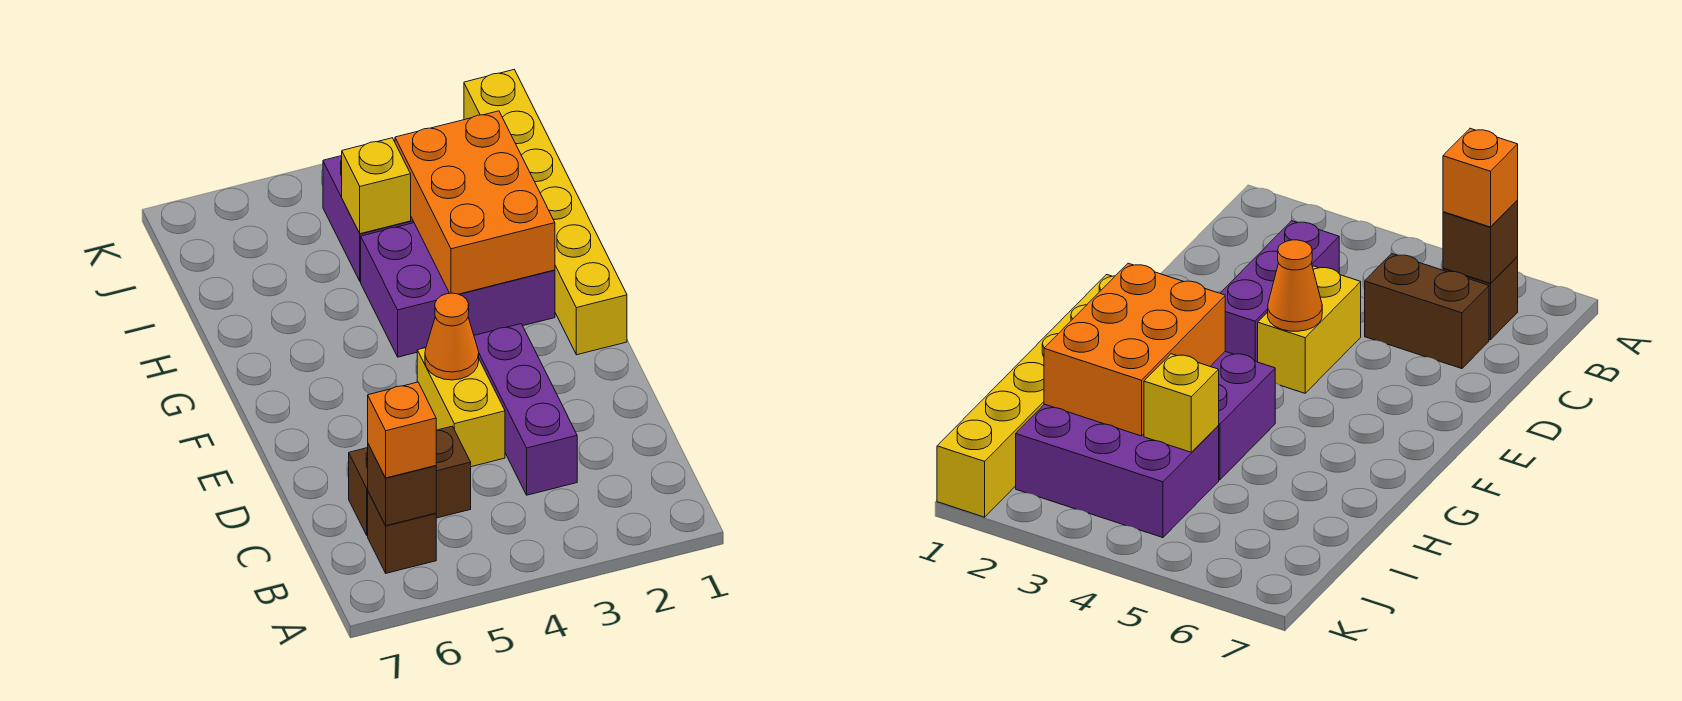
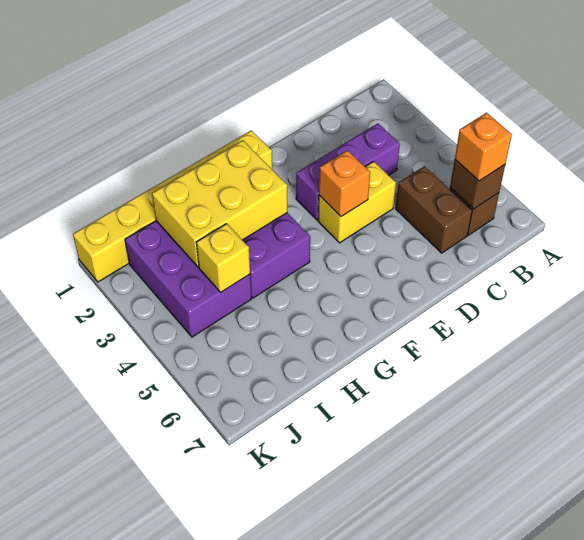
orange 1x1 cone [425,293,479,380] -> orange 1x1 brick [319,150,370,217]
orange 2x3 brick [395,111,555,294] -> yellow 2x3 brick [152,140,287,267]

